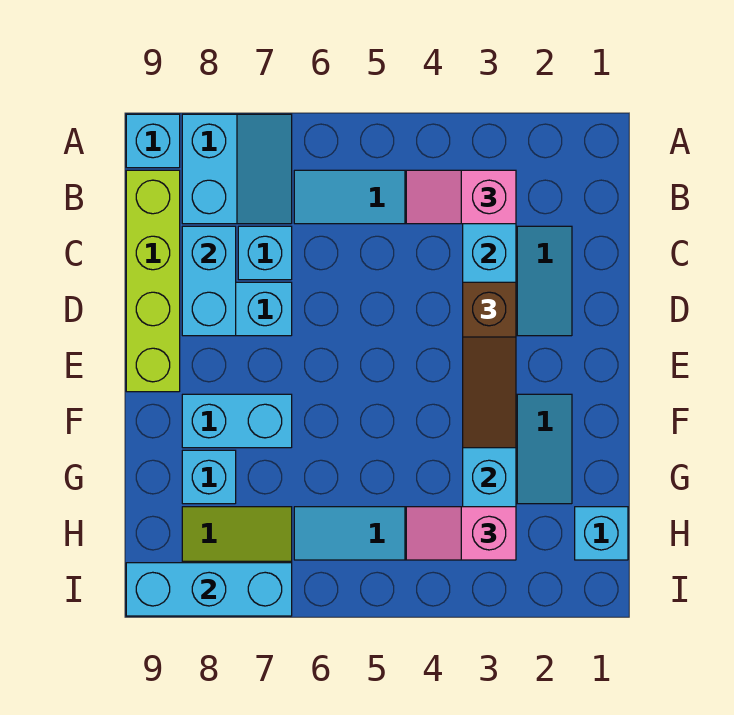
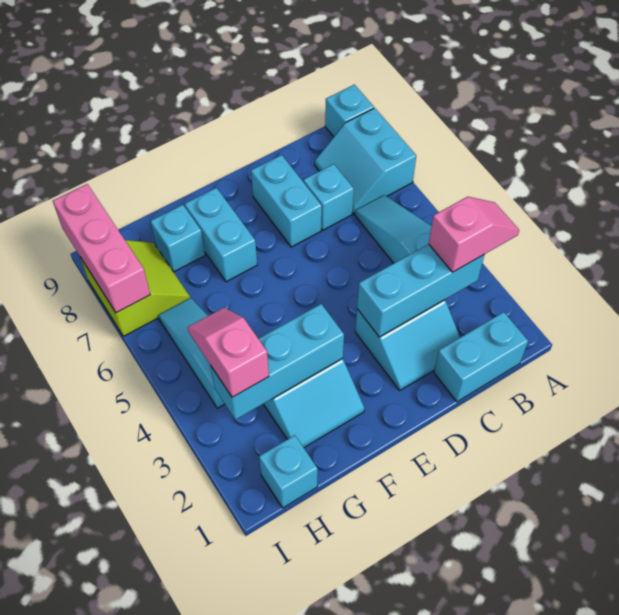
cyan 2x2 slope [182,114,292,224] -> cyan 2x2 slope turned to [315,108,416,214]
pink 1x2 slope [406,170,516,224] -> pink 1x2 slope turned to [429,197,519,272]
lime 1x4 brick [126,170,180,392] -> none
cyan 1x2 brick [182,226,236,336] -> cyan 1x2 brick moved to [434,312,528,402]
brown 1x3 slope [463,282,516,448] -> none
cyan 1x3 brick [126,563,292,616] -> pink 1x3 brick [53,184,150,313]

